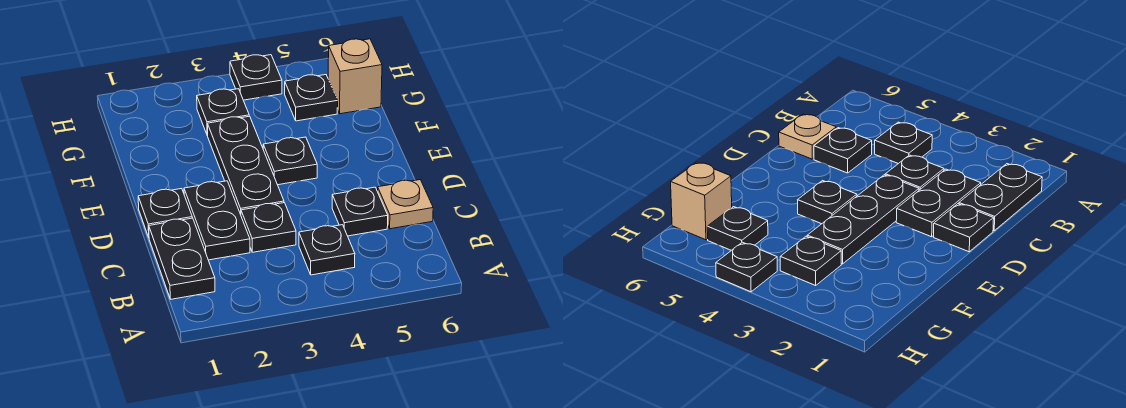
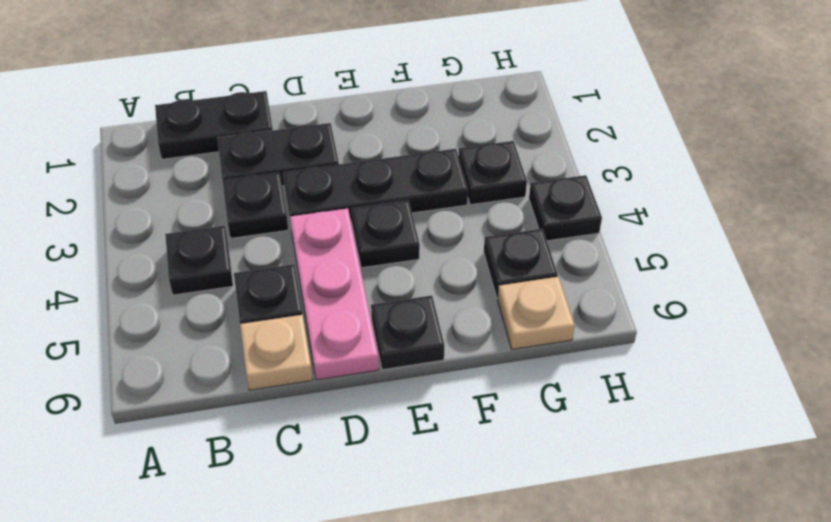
black 1x1 plate [138,189,192,237] -> black 1x1 plate moved to [371,295,445,370]
none -> pink 1x3 plate [290,208,379,380]
tan 1x1 brick [328,39,382,114] -> tan 1x1 plate [498,277,575,350]

